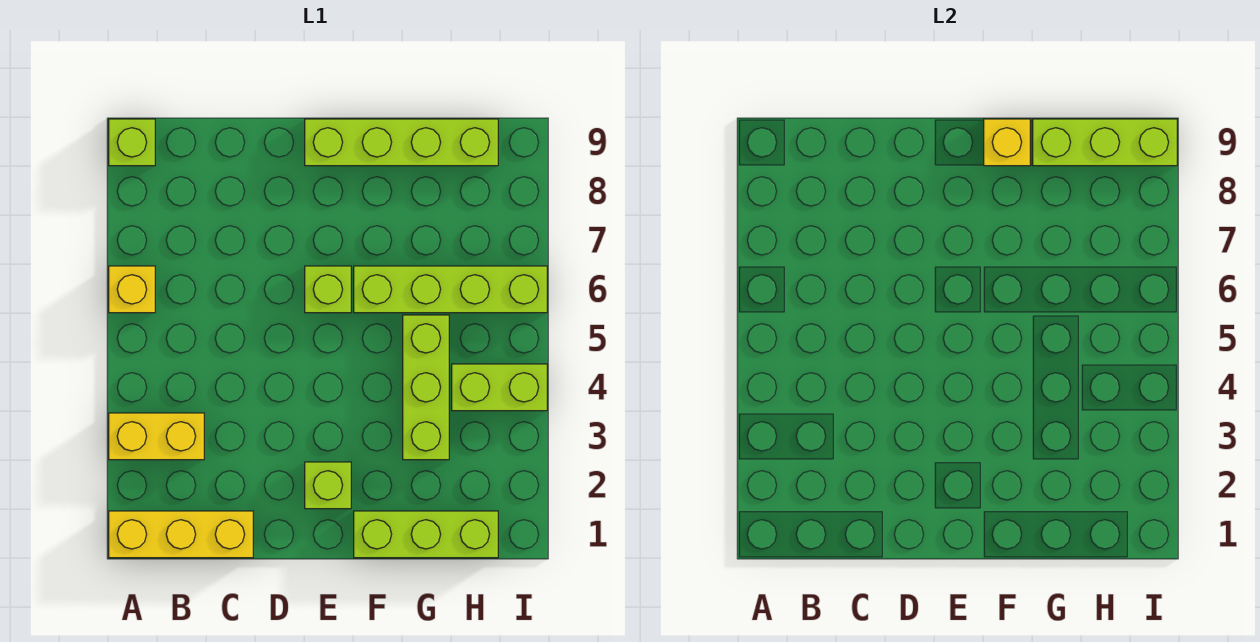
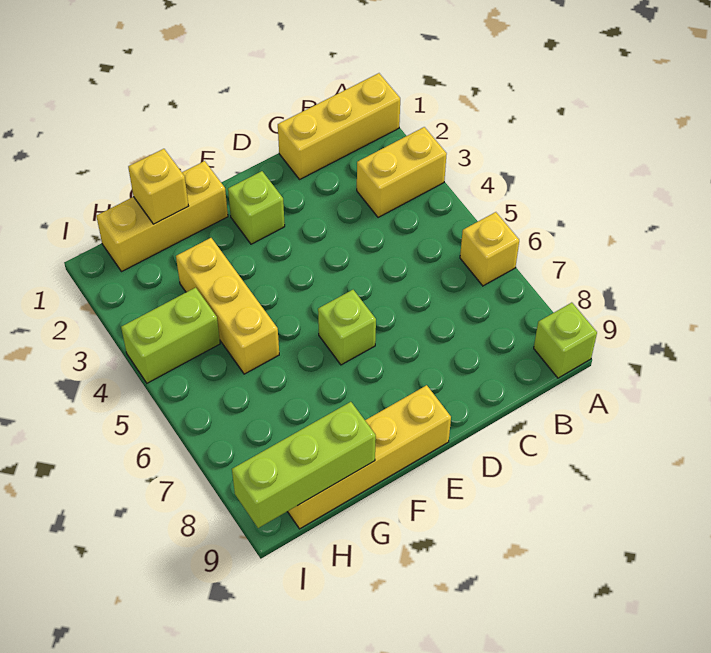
lime 1x4 brick [305,119,498,166] -> yellow 1x4 brick [287,385,451,529]
lime 1x3 brick [354,511,498,558] -> yellow 1x3 brick [96,161,228,272]
lime 1x4 brick [354,266,547,313] -> none
yellow 1x1 brick [984,119,1030,166] -> yellow 1x1 brick moved to [128,149,188,224]
lime 1x3 brick [403,315,449,460] -> yellow 1x3 brick [176,238,279,374]

